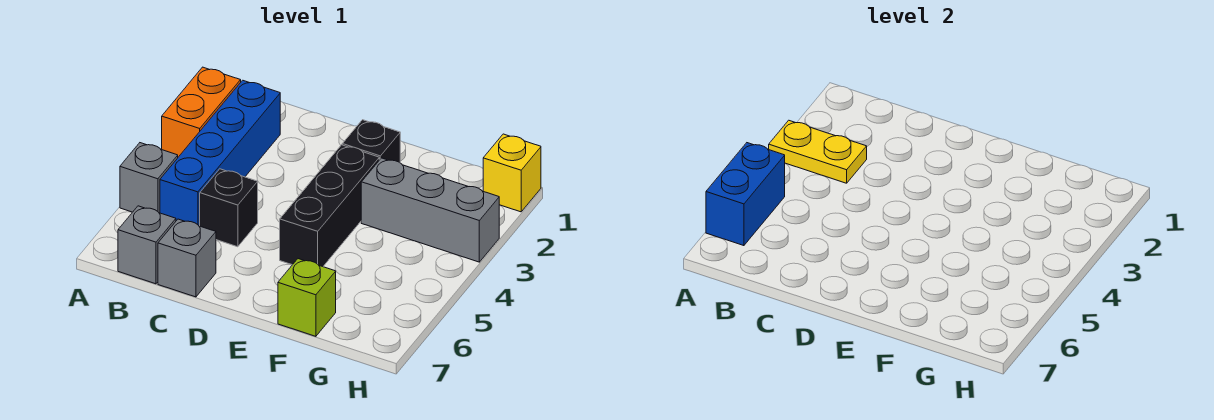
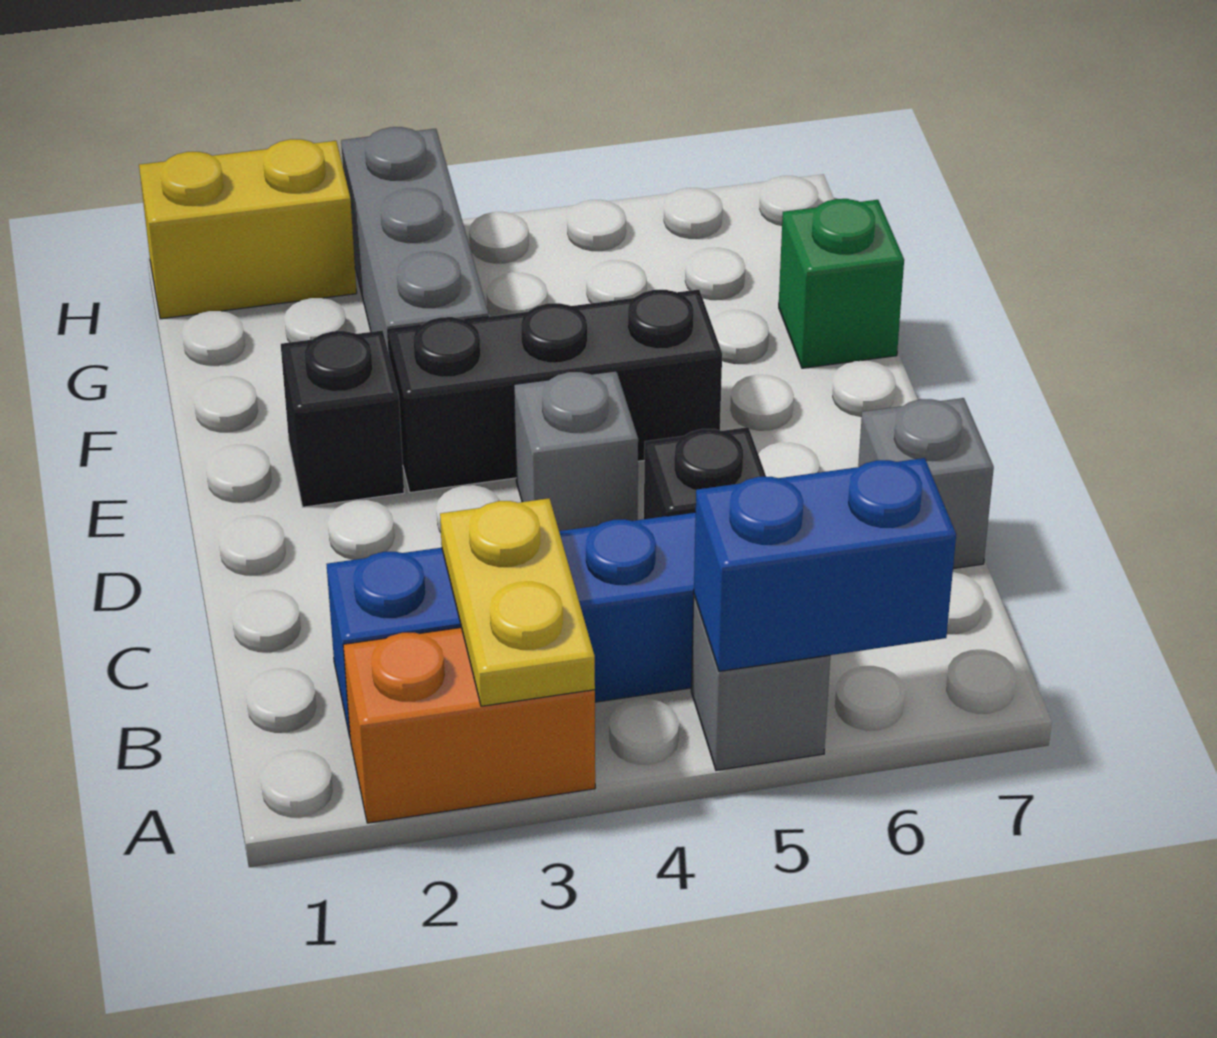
grey 1x1 brick [118,206,176,284] -> grey 1x1 brick moved to [514,371,638,531]
lime 1x1 brick [278,259,336,336] -> green 1x1 brick [779,199,904,368]
yellow 1x1 brick [483,134,541,212] -> yellow 1x2 brick [139,139,357,319]

